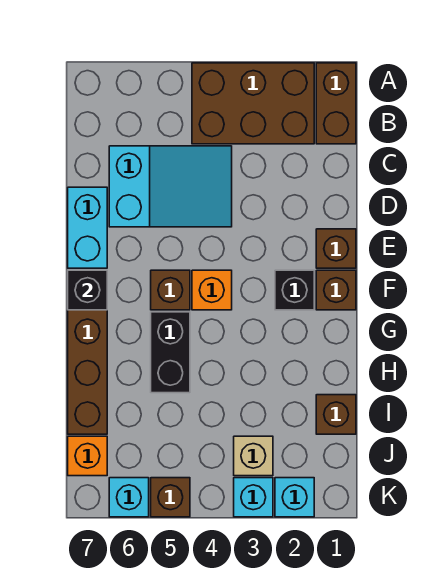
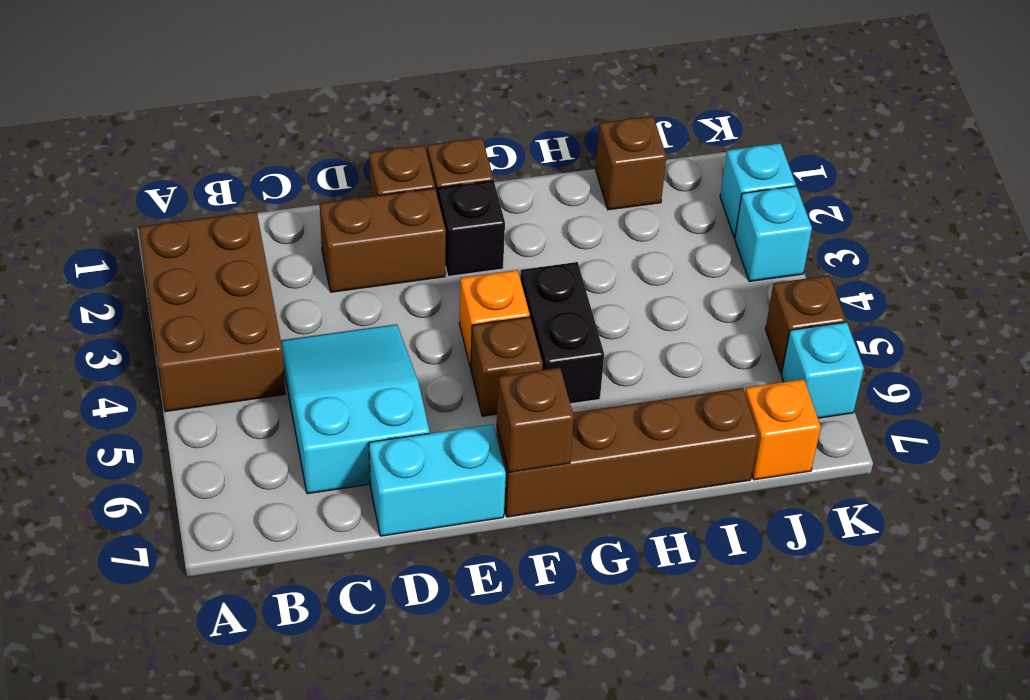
brown 1x2 brick [316,63,356,144] -> brown 1x2 brick moved to [320,188,446,292]
black 1x1 brick [68,270,107,310] -> brown 1x1 brick [497,368,574,472]
black 1x2 brick [151,312,190,393] -> black 1x2 brick turned to [520,262,604,404]
tan 1x1 brick [234,436,273,476] -> none

